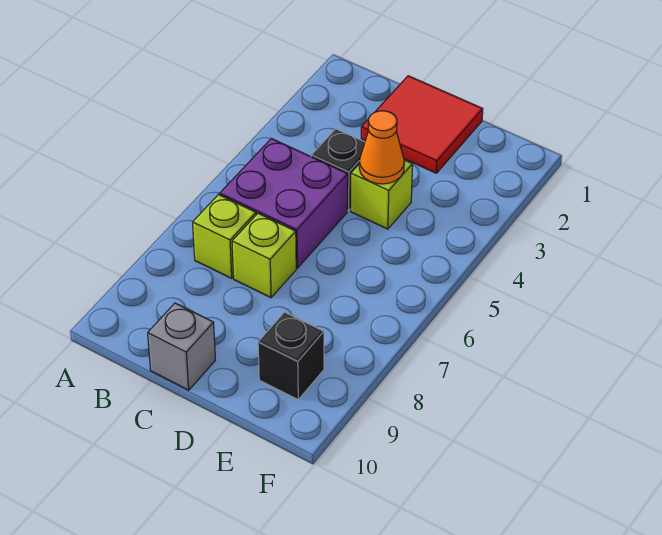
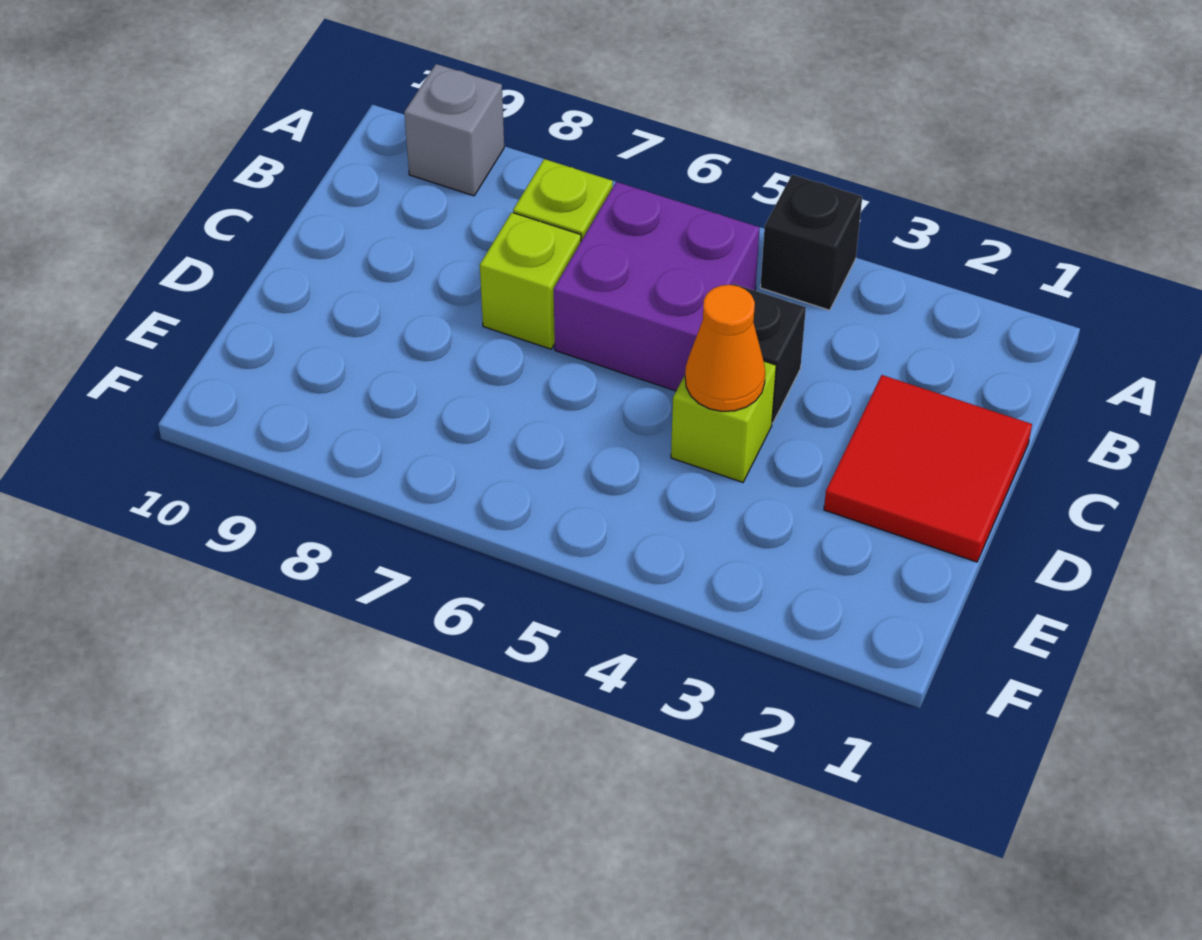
grey 1x1 brick [148,303,215,390] -> grey 1x1 brick moved to [404,64,504,196]
black 1x1 brick [258,312,324,399] -> black 1x1 brick moved to [760,175,862,310]

